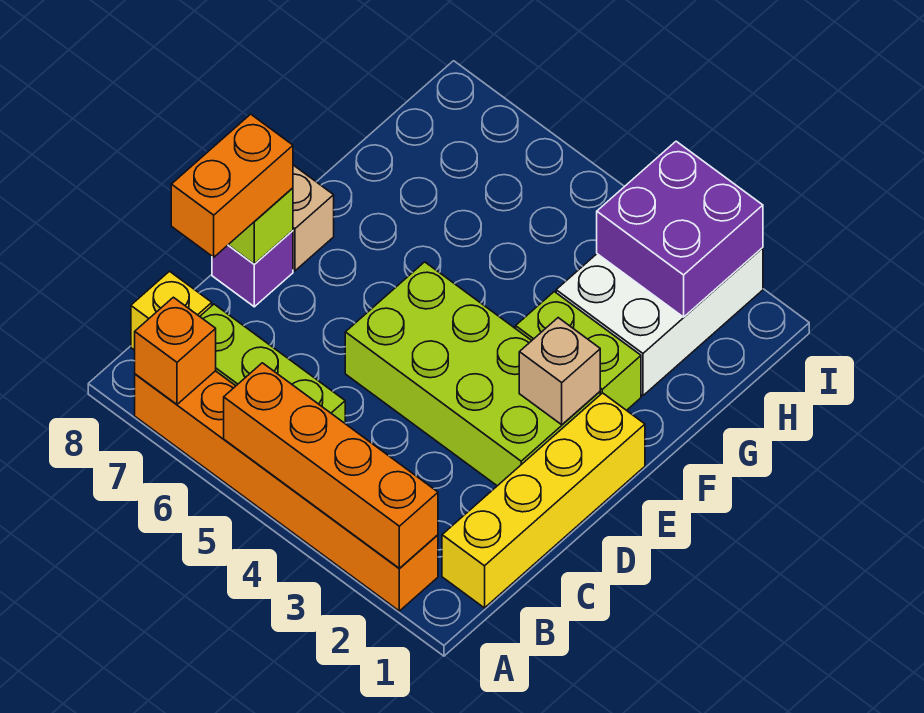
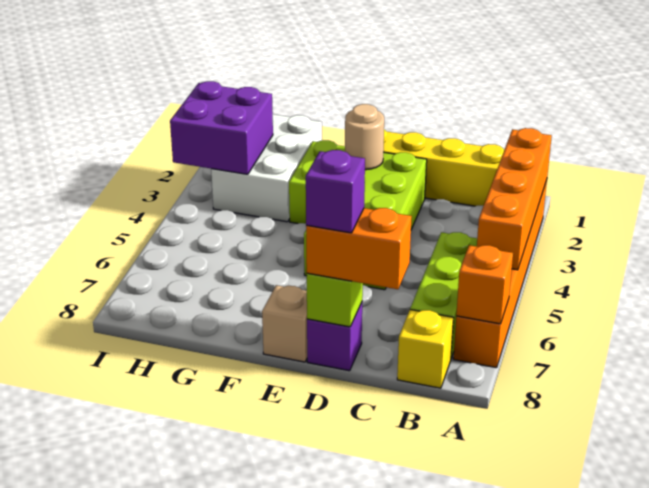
none -> purple 1x1 brick [306,150,365,233]
tan 1x1 brick [519,318,600,425] -> tan 1x1 round brick [345,104,384,170]
white 2x3 brick [556,248,763,396] -> white 2x3 brick turned to [211,114,322,222]

